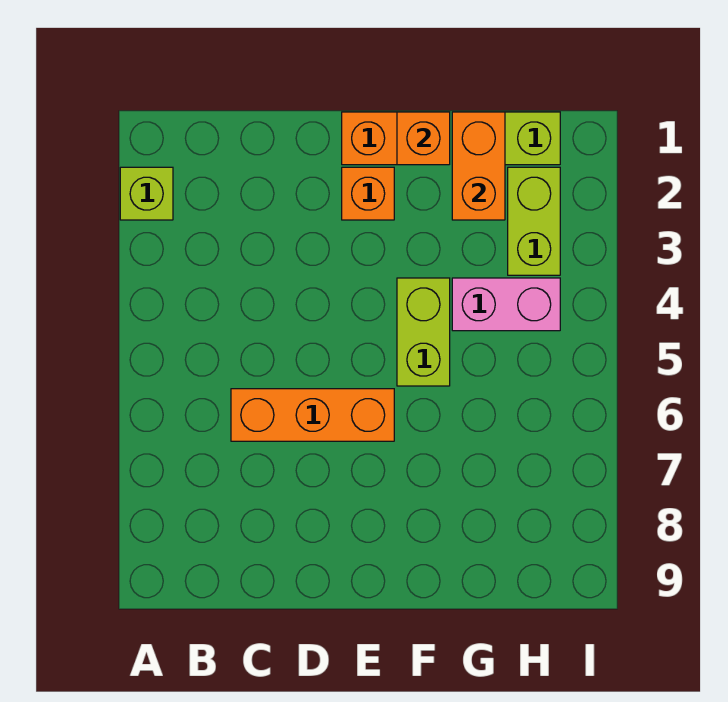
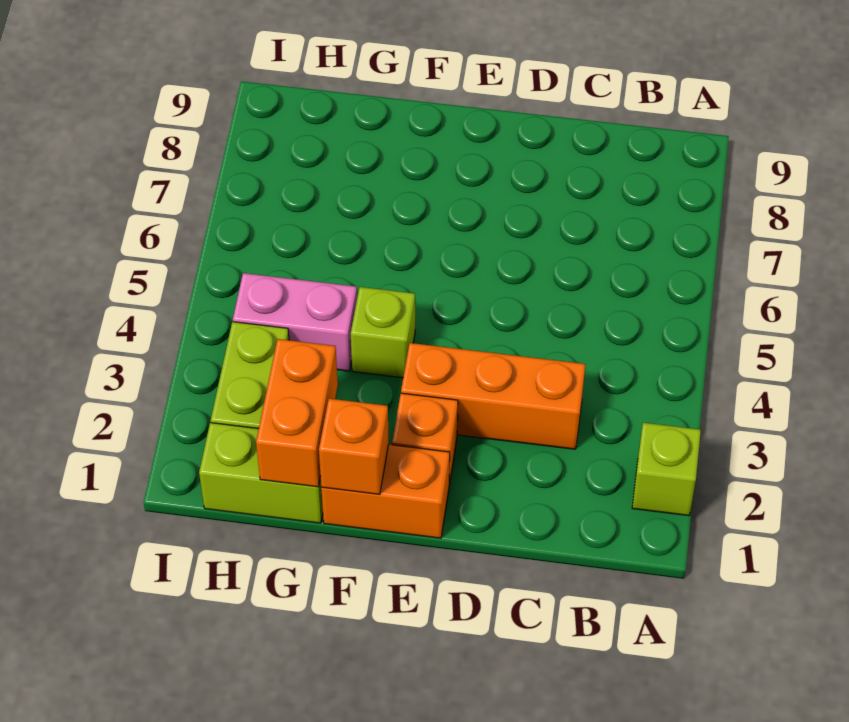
orange 1x3 brick [231,389,394,441] -> orange 1x3 brick moved to [401,343,585,449]
lime 1x2 brick [397,278,450,386] -> lime 1x1 brick [351,287,415,378]

